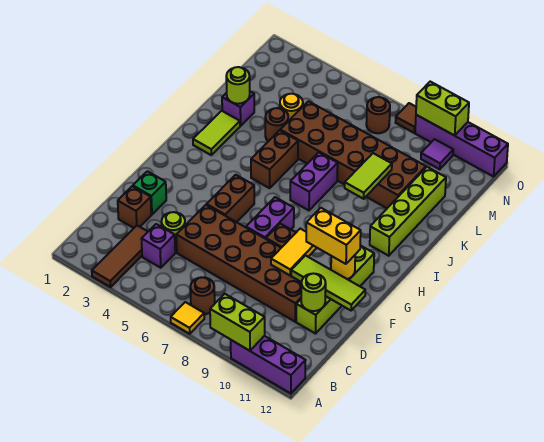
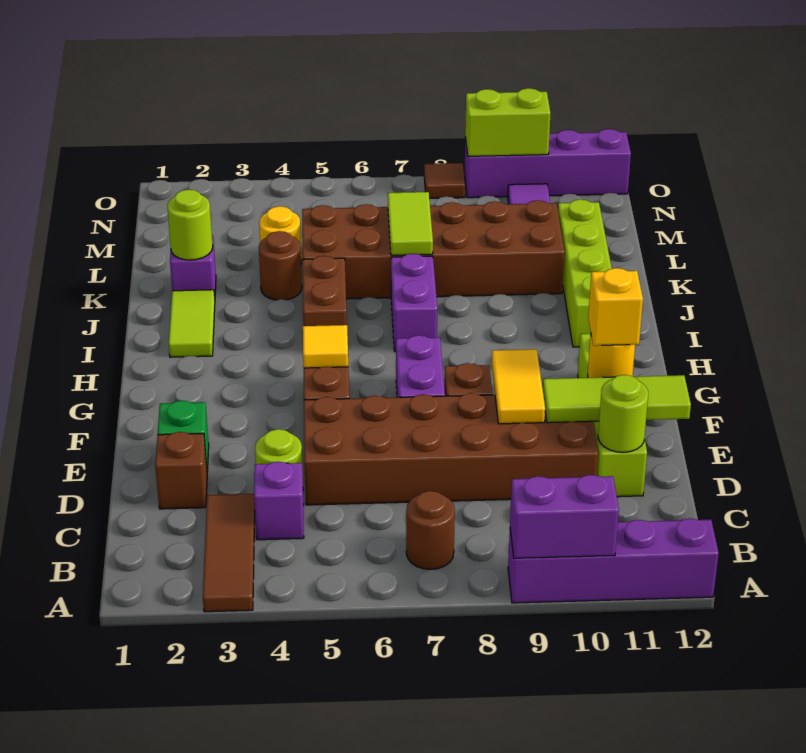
yellow 1x1 tile [171,302,204,334] -> yellow 1x1 tile moved to [303,325,348,368]
lime 1x2 brick [210,294,265,351] -> purple 1x2 brick [510,475,619,558]
purple 1x3 brick [231,336,306,394] -> purple 1x4 brick [508,518,719,603]
yellow 1x2 brick [306,208,361,264] -> yellow 1x1 brick [588,268,643,346]
lime 1x2 tile [345,153,392,199] -> lime 1x2 tile moved to [388,192,433,255]
brown 1x1 round brick [366,97,390,133] -> none

